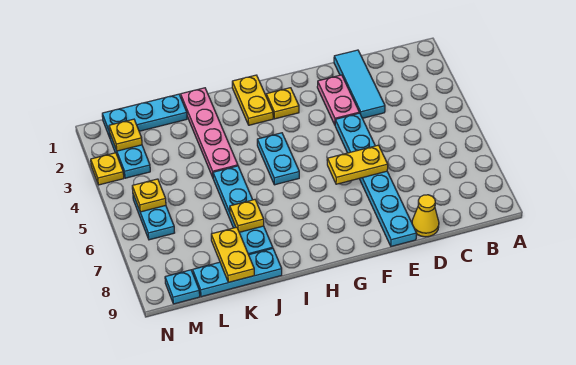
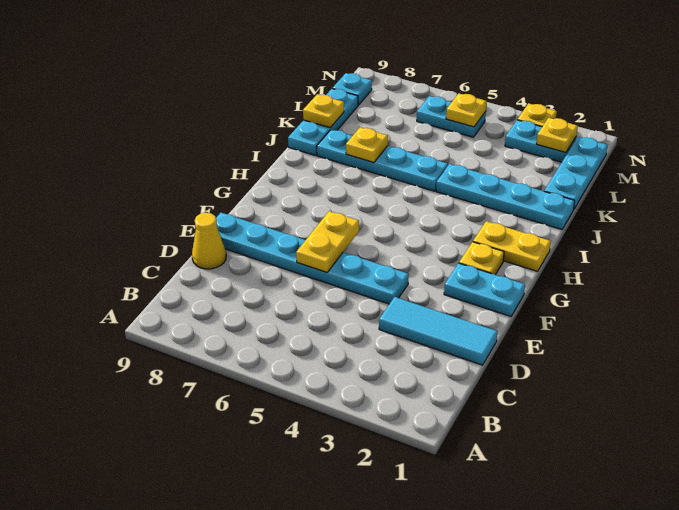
pink 1x2 plate [317,75,359,125] -> none
cyan 1x2 plate [257,133,299,185] -> cyan 1x2 plate moved to [444,263,525,316]
pink 1x4 plate [181,88,238,177] -> cyan 1x4 plate [436,164,575,229]
yellow 1x2 plate [211,227,254,282] -> yellow 1x1 plate [303,94,344,128]

